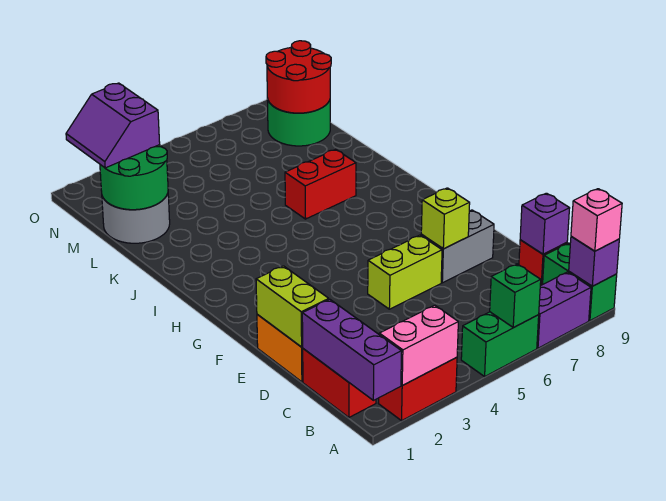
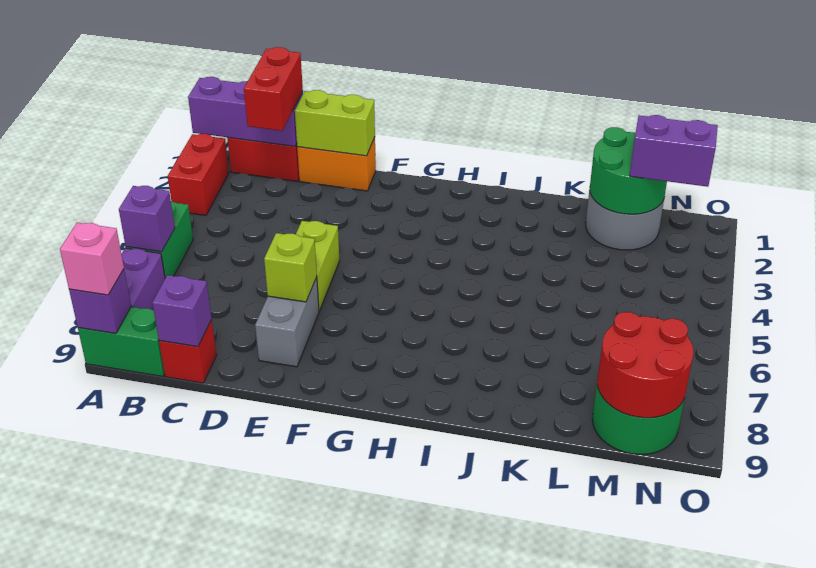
pink 1x2 brick [379,305,458,385] -> none
green 1x1 brick [490,264,541,328] -> purple 1x1 brick [119,186,175,252]
red 1x2 brick [285,149,356,219] -> red 1x2 brick moved to [244,47,303,131]

